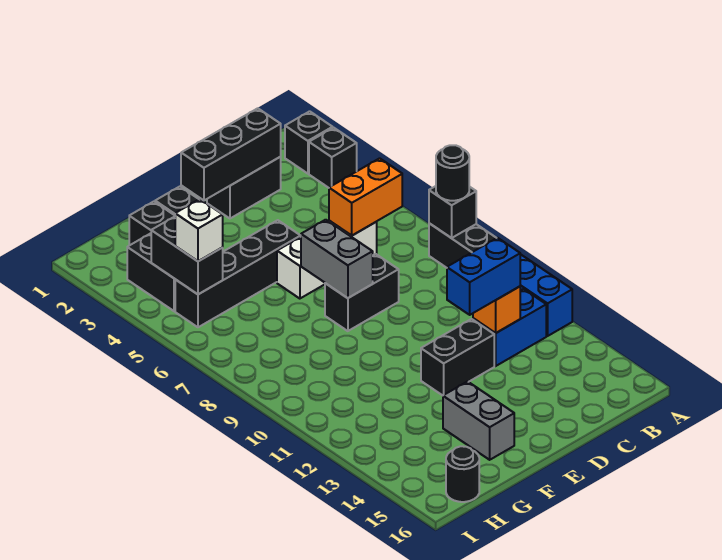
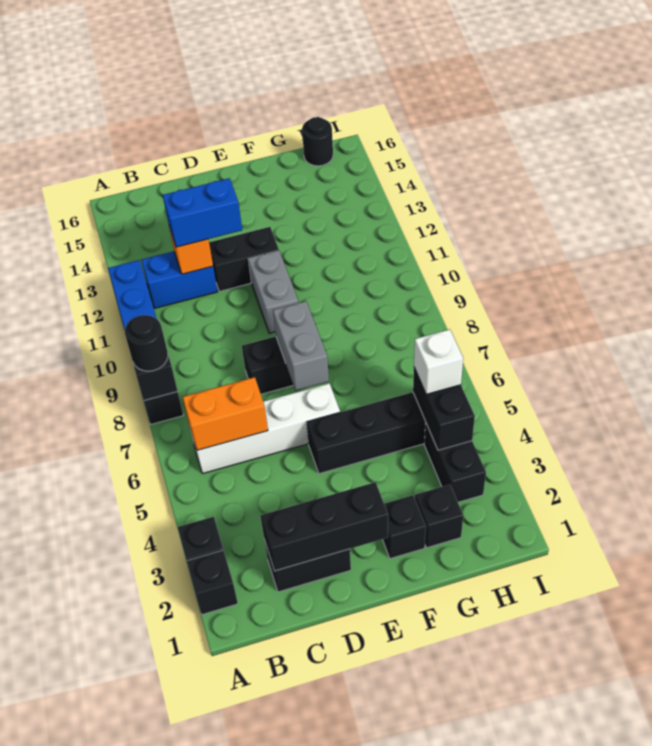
white 1x3 brick [277,221,377,299] -> white 1x4 brick [190,383,340,474]
grey 1x2 brick [443,381,514,460] -> grey 1x2 brick moved to [248,251,298,333]

